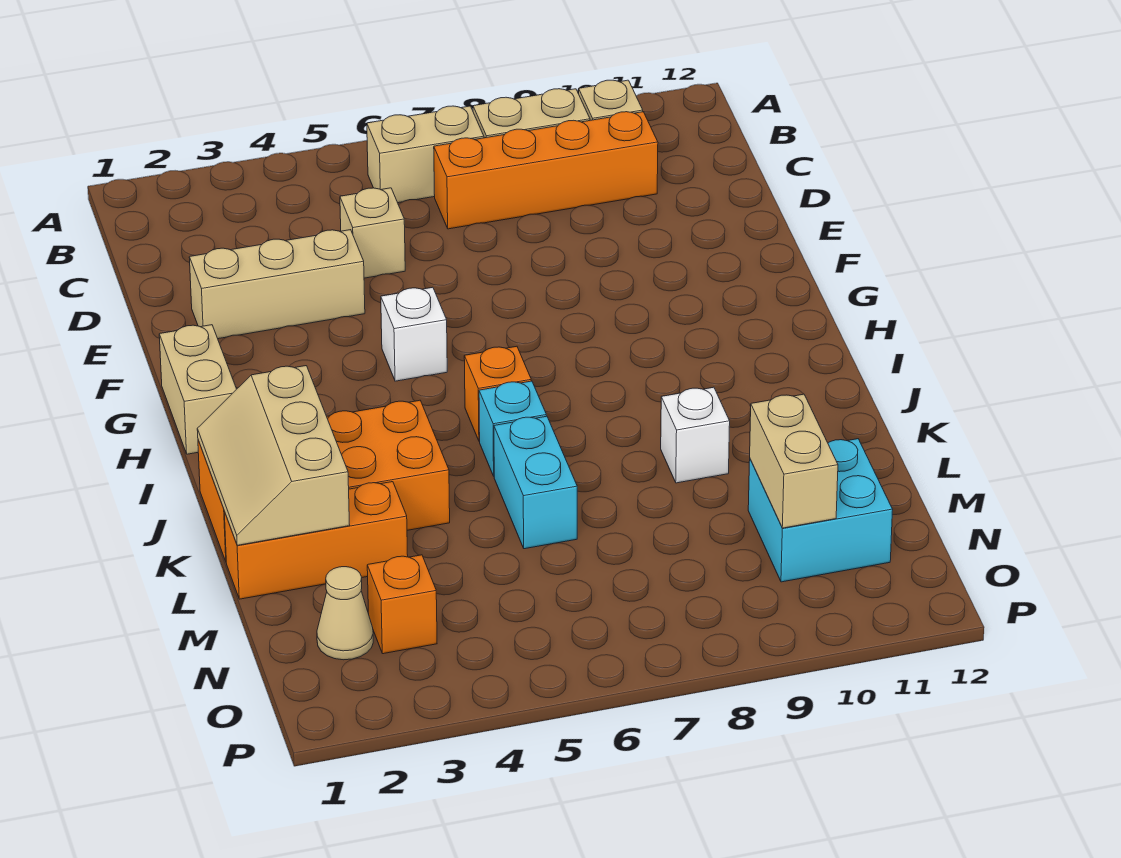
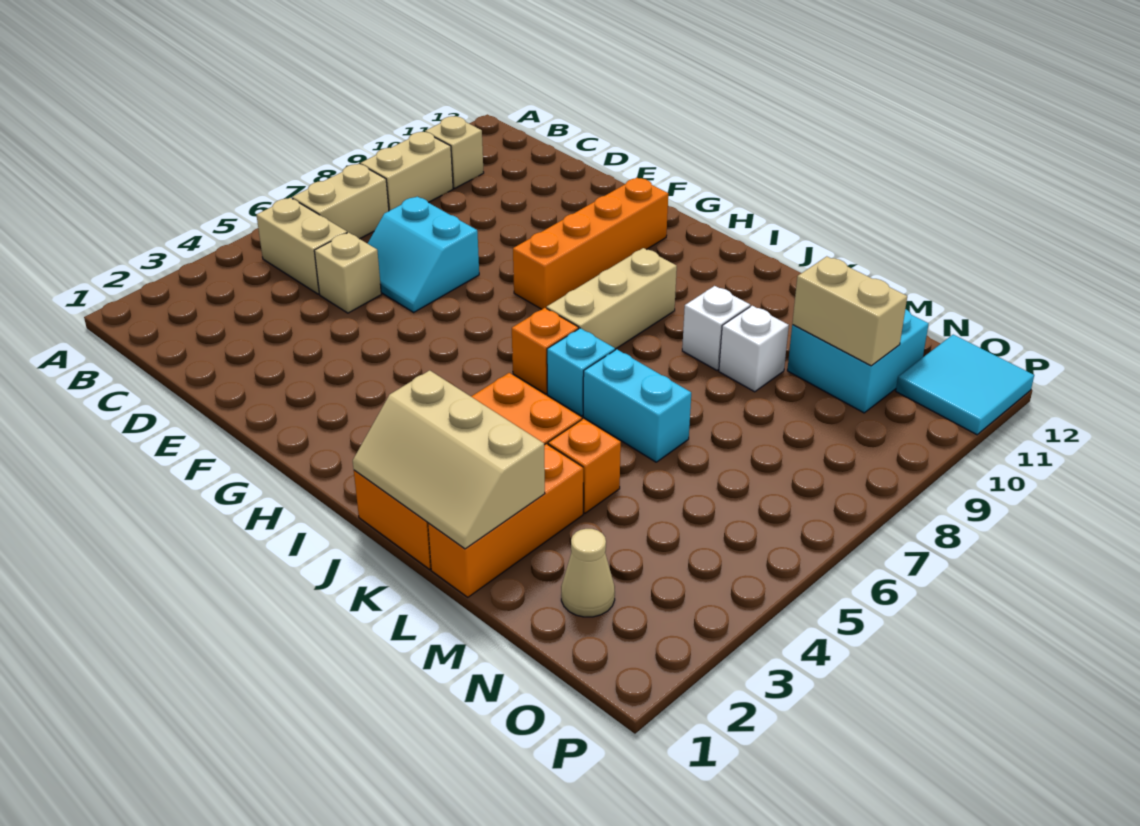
orange 1x4 brick [434,112,658,229] -> orange 1x4 brick moved to [513,178,668,309]
none -> cyan 2x2 slope [368,197,479,312]
tan 1x3 brick [189,230,365,339] -> tan 1x3 brick moved to [547,248,677,349]
tan 1x2 brick [159,325,236,454] -> tan 1x2 brick moved to [257,198,347,294]
white 1x1 brick [381,287,447,381] -> white 1x1 brick moved to [719,306,789,392]
orange 1x1 brick [367,555,437,654] -> orange 1x1 brick moved to [548,419,621,513]
none -> cyan 2x2 tile [896,335,1034,435]

